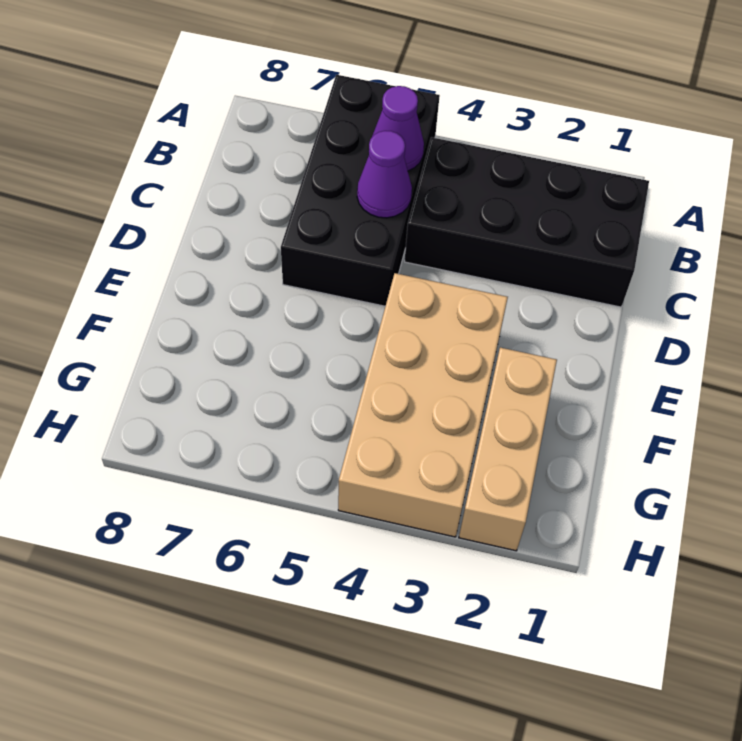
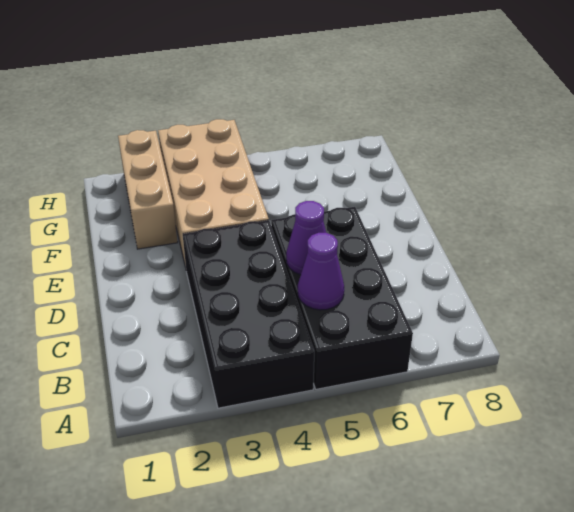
black 2x4 brick [405,137,649,307] -> black 2x4 brick turned to [183,220,314,408]

